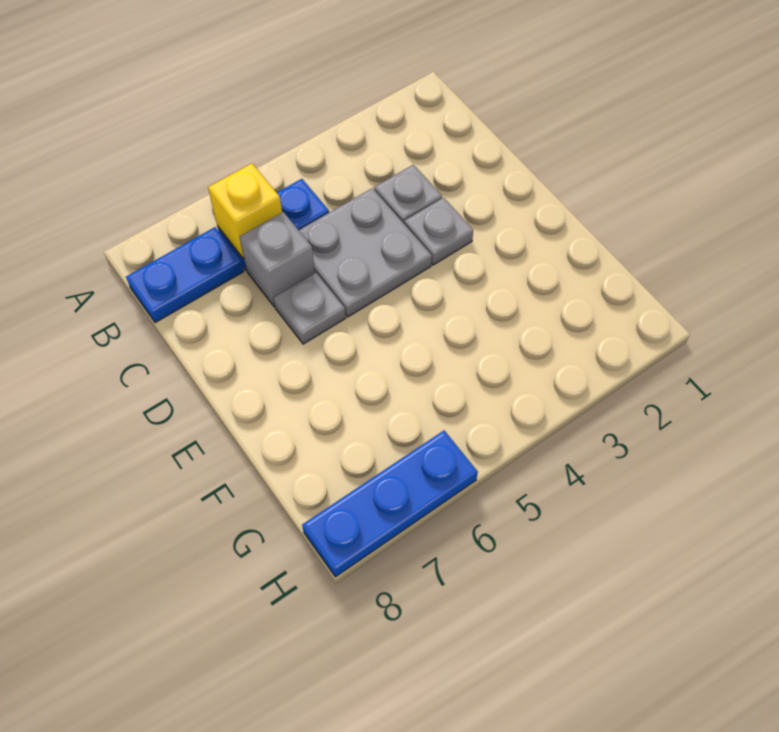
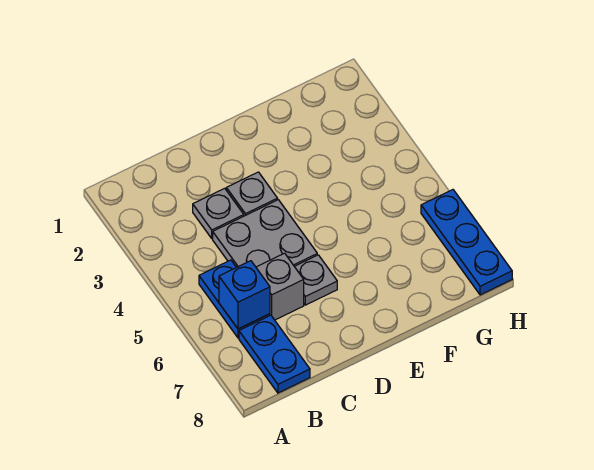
yellow 1x1 brick [208,163,282,259] -> blue 1x1 brick [219,261,270,329]

